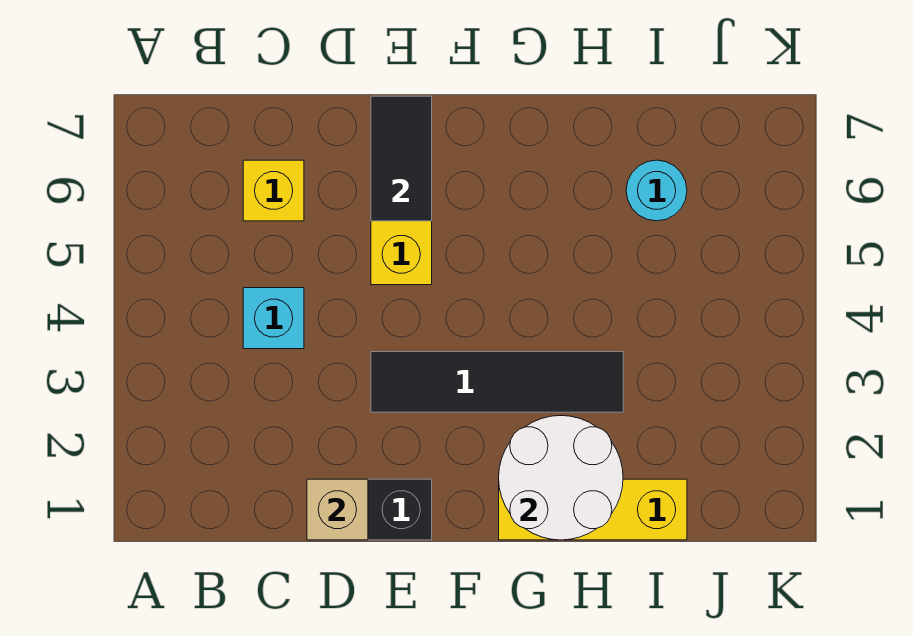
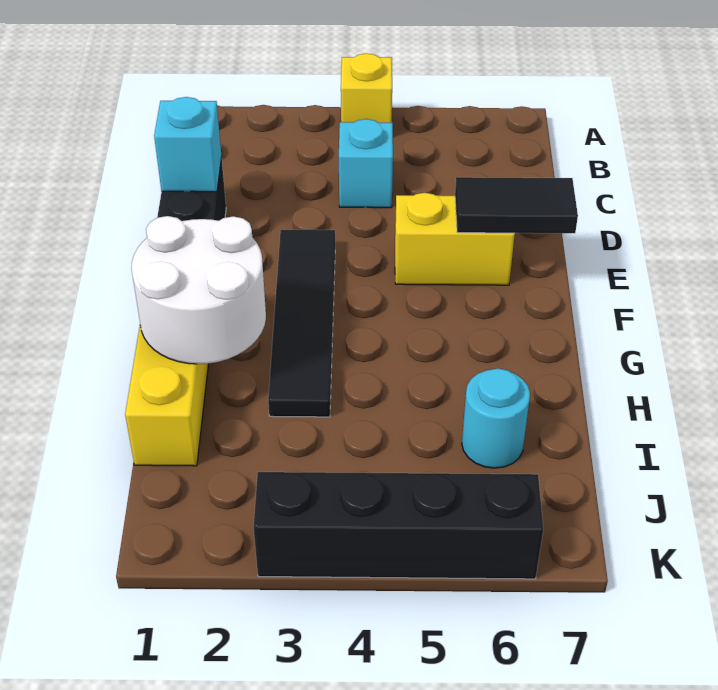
yellow 1x1 brick [243,160,304,221] -> yellow 1x1 brick moved to [341,53,392,123]
tan 1x1 brick [307,479,368,540] -> cyan 1x1 brick [154,97,222,192]
none -> black 1x4 brick [253,472,543,579]

